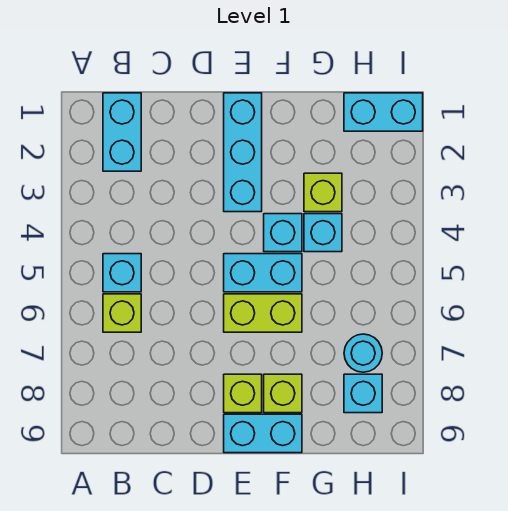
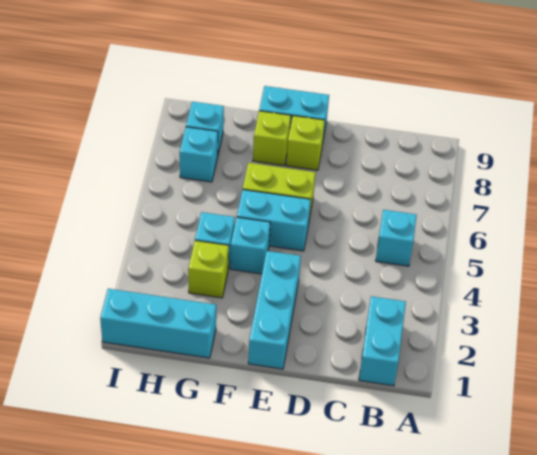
lime 1x1 brick [103,294,141,332] -> none
cyan 1x2 brick [344,93,423,131] -> cyan 1x3 brick [100,289,216,358]
cyan 1x1 round brick [344,334,382,372] -> cyan 1x1 brick [180,127,218,182]

